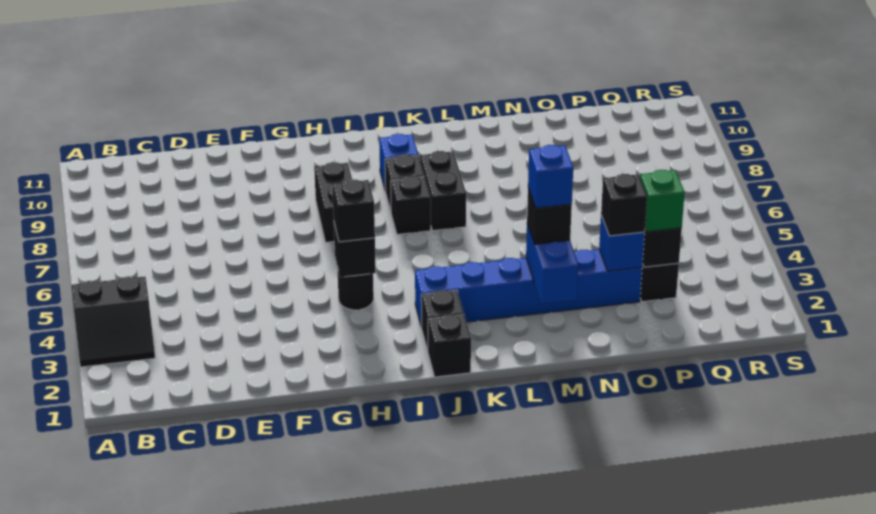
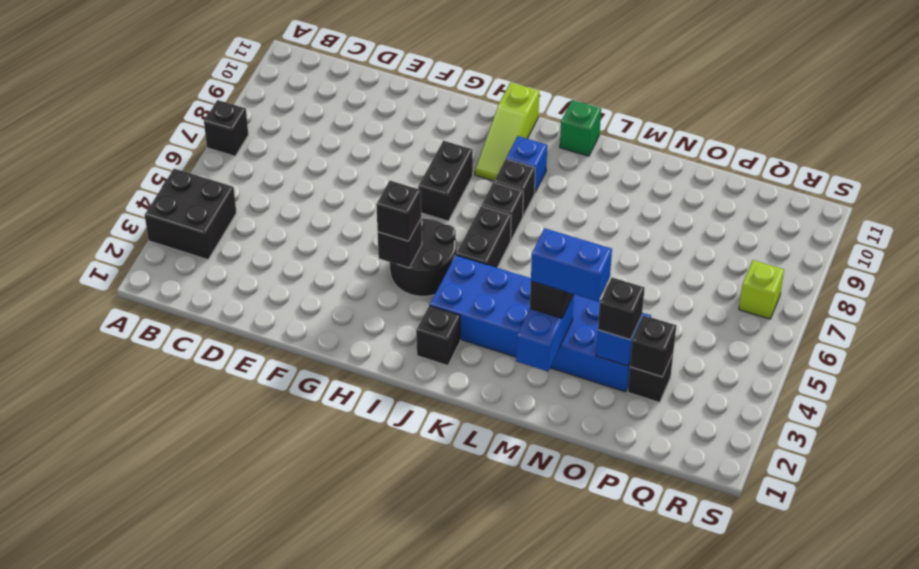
black 2x2 slope [71,276,155,367] -> black 2x2 brick [145,169,236,260]
black 1x1 round brick [337,267,374,310] -> black 2x2 round brick [390,218,457,296]
none -> lime 1x3 slope [475,82,539,181]
black 1x1 brick [428,315,471,377] -> black 1x1 brick moved to [204,100,248,156]
blue 1x6 brick [415,250,642,327] -> blue 2x6 brick [430,255,651,392]
black 1x2 brick [420,151,466,231] -> black 1x2 brick moved to [456,206,511,268]
blue 1x1 brick [528,145,573,208] -> blue 1x2 brick [531,228,612,302]
green 1x1 brick [640,170,685,232] -> green 1x1 brick moved to [560,100,601,156]
none -> lime 1x1 brick [739,260,784,319]

